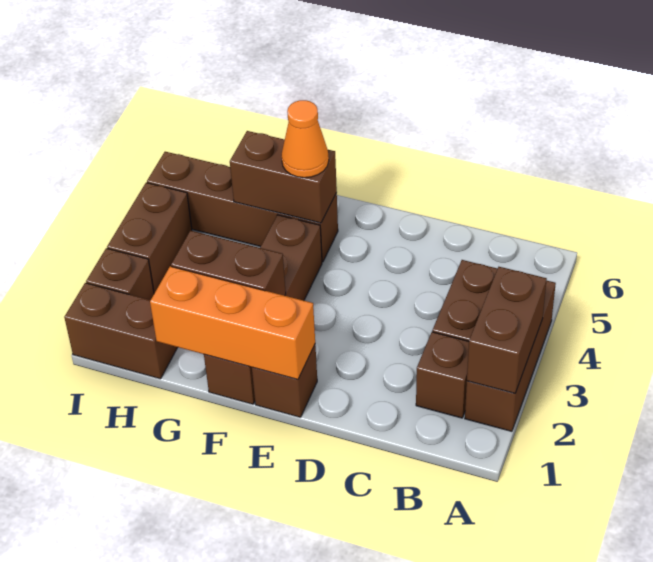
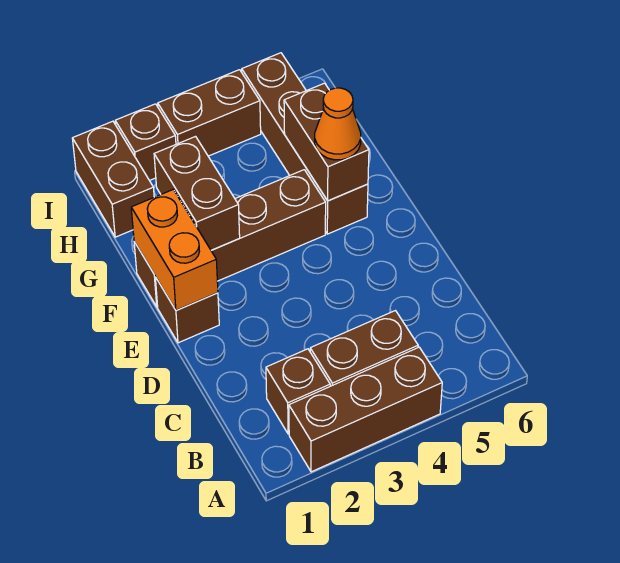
brown 1x2 brick [467,267,547,393] -> none
orange 1x3 brick [150,266,315,379] -> orange 1x2 brick [131,190,218,310]

